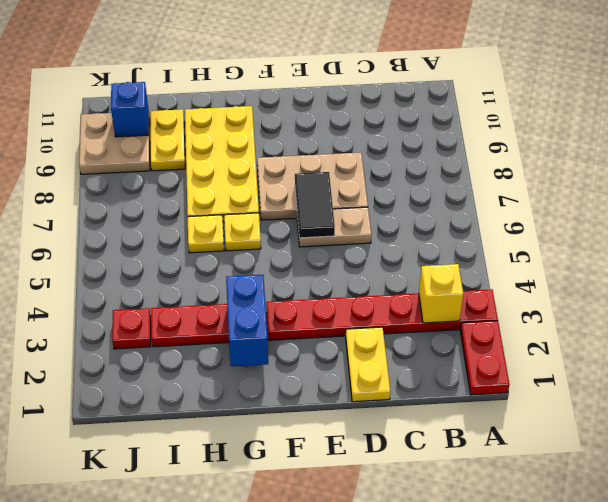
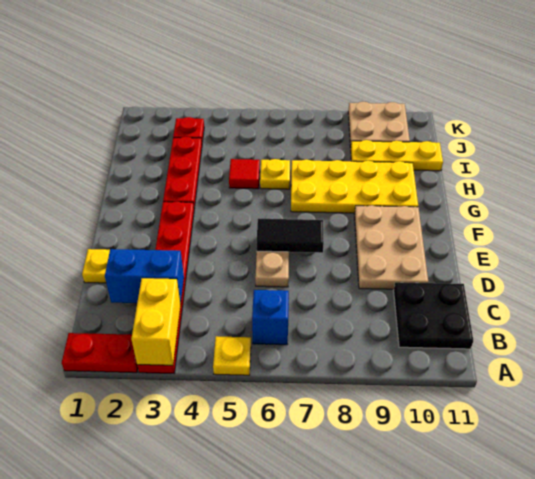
yellow 1x1 brick [419,264,463,323] -> yellow 1x2 brick [131,278,181,365]
none -> black 2x2 plate [394,282,473,349]
tan 2x3 plate [257,153,368,220] -> tan 2x3 plate moved to [354,205,428,289]
blue 1x2 brick [226,275,268,366] -> blue 1x2 brick moved to [105,249,184,304]
yellow 1x1 plate [224,213,261,251] -> yellow 1x1 plate moved to [213,336,251,375]
none -> red 1x1 tile [229,159,260,189]
yellow 1x2 plate [150,109,185,171] -> yellow 1x3 plate [351,140,443,171]
blue 1x1 brick [111,82,149,137] -> blue 1x1 brick moved to [252,290,289,345]

